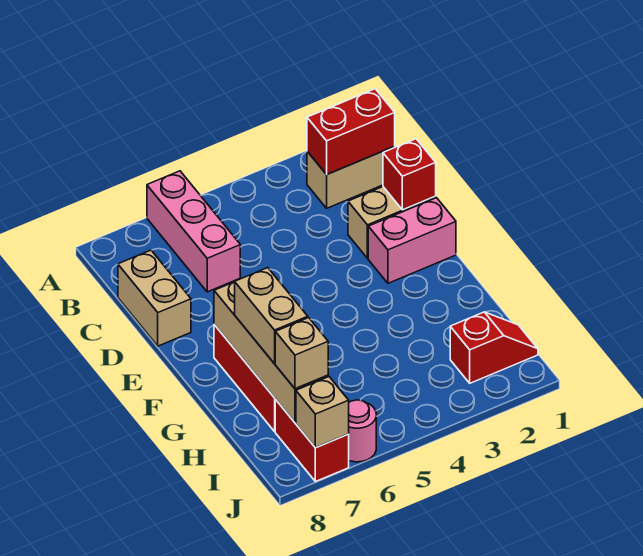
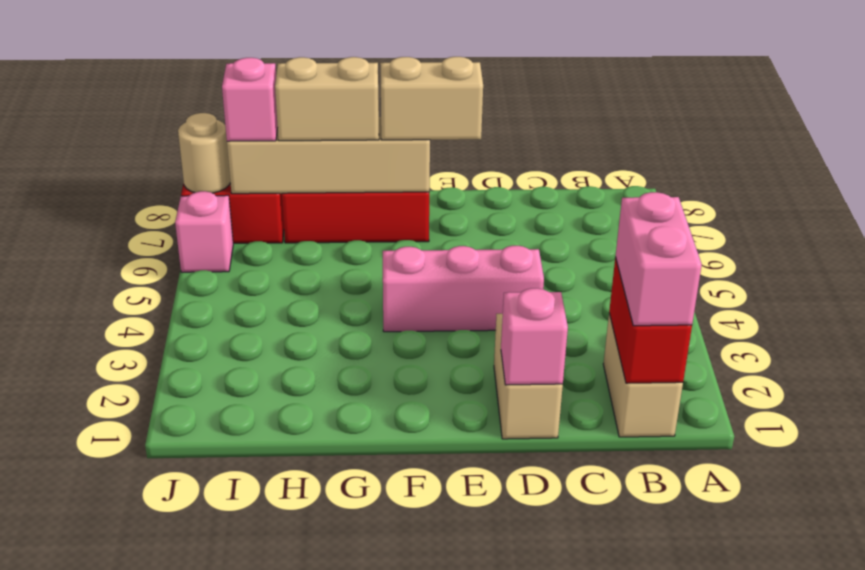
pink 1x3 brick [147,171,240,292] -> pink 1x3 brick moved to [383,246,544,332]
tan 1x2 brick [118,250,191,346] -> tan 1x2 brick moved to [380,57,483,140]
red 1x1 brick [383,139,436,210] -> pink 1x1 brick [501,288,568,385]
pink 1x2 brick [368,198,456,283] -> pink 1x2 brick moved to [616,192,702,326]
red 1x2 slope [450,312,538,383] -> none
tan 1x1 brick [275,318,328,389] -> pink 1x1 brick [222,58,278,141]
pink 1x1 round brick [349,400,376,462] -> pink 1x1 brick [175,191,233,272]
tan 1x1 brick [296,377,349,448] -> tan 1x1 round brick [178,113,230,193]

